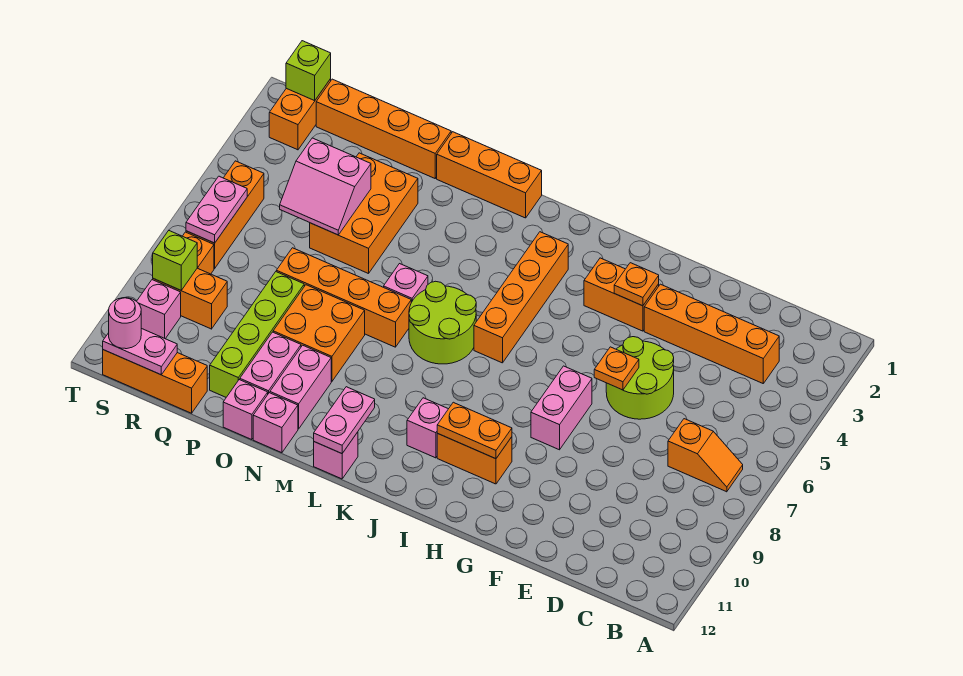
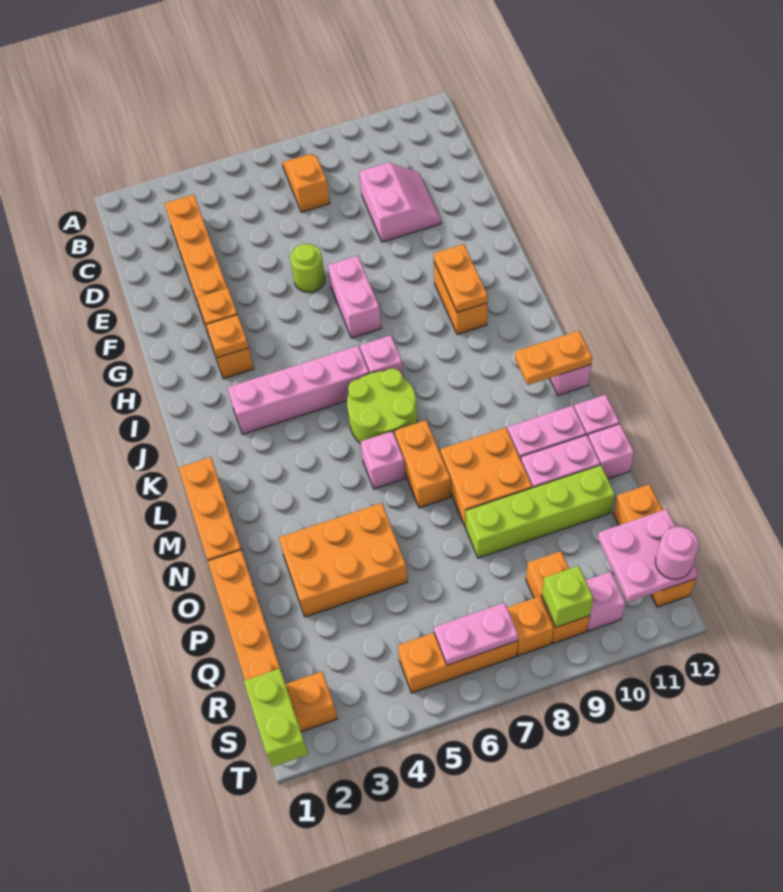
lime 2x2 round brick [606,337,674,419] -> lime 1x1 round brick [290,244,325,292]
orange 1x1 plate [594,347,639,390] -> orange 1x1 plate moved to [206,315,249,358]
pink 1x2 brick [531,366,592,450] -> pink 1x2 brick turned to [328,256,381,338]
orange 1x4 brick [474,232,568,363] -> pink 1x4 brick [227,346,369,434]
pink 1x1 brick [407,398,448,458] -> pink 1x1 brick moved to [360,335,403,377]
pink 1x2 plate [314,387,375,454] -> orange 1x2 plate [515,331,592,385]
orange 1x4 brick [276,248,411,347] -> orange 1x2 brick [394,420,451,508]
pink 2x2 slope [280,138,371,235] -> pink 2x2 slope moved to [359,163,441,242]
pink 1x2 plate [103,328,177,375] -> pink 2x2 plate [598,509,698,602]
lime 1x1 brick [286,41,331,101] -> lime 1x2 brick [244,669,308,767]

